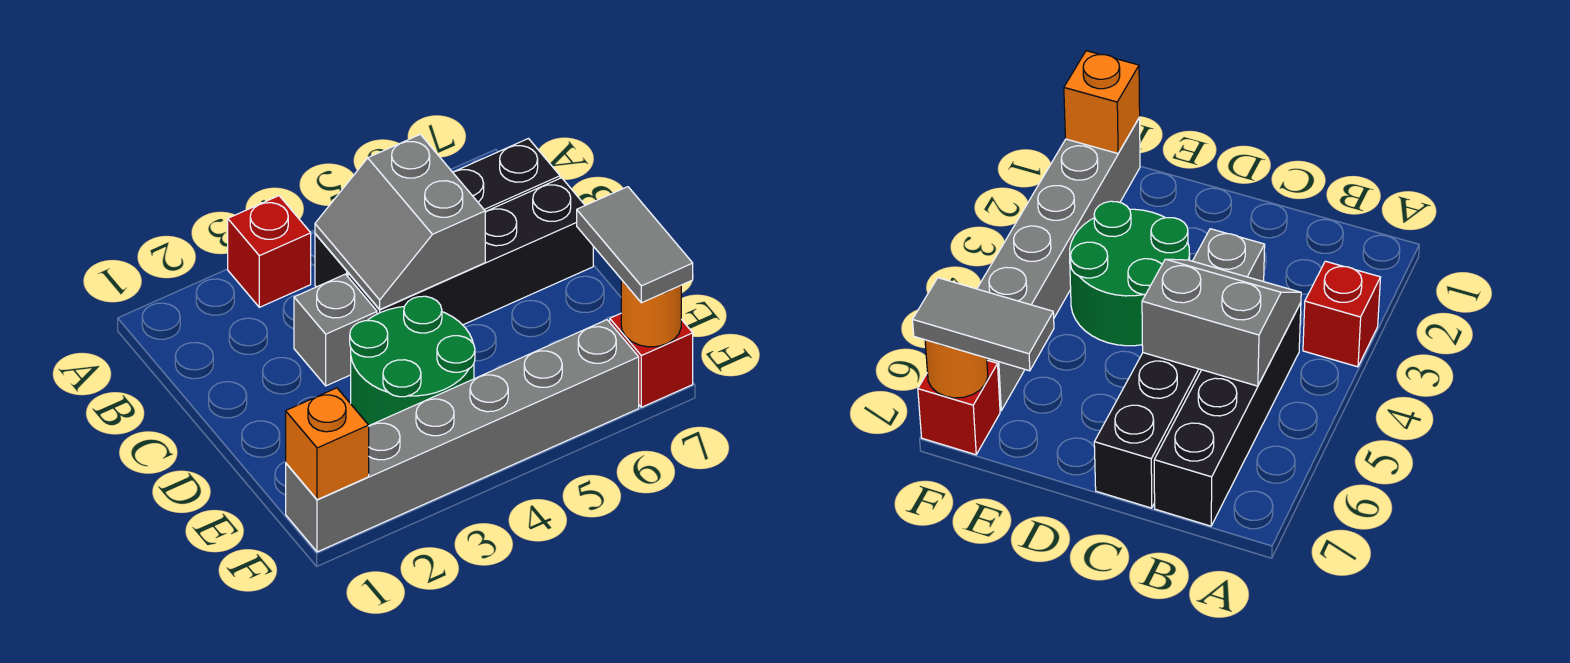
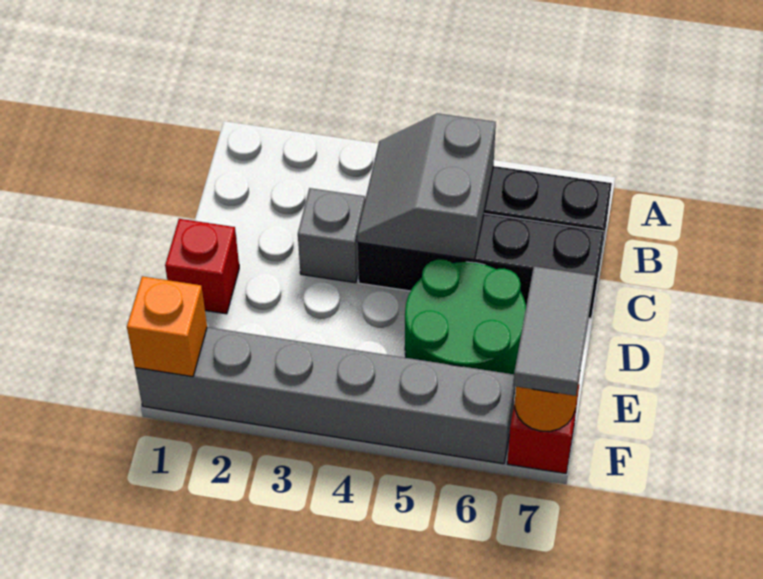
red 1x1 brick [228,196,311,307] -> red 1x1 brick moved to [165,219,239,314]
green 2x2 round brick [350,296,475,426] -> green 2x2 round brick moved to [405,260,526,374]

